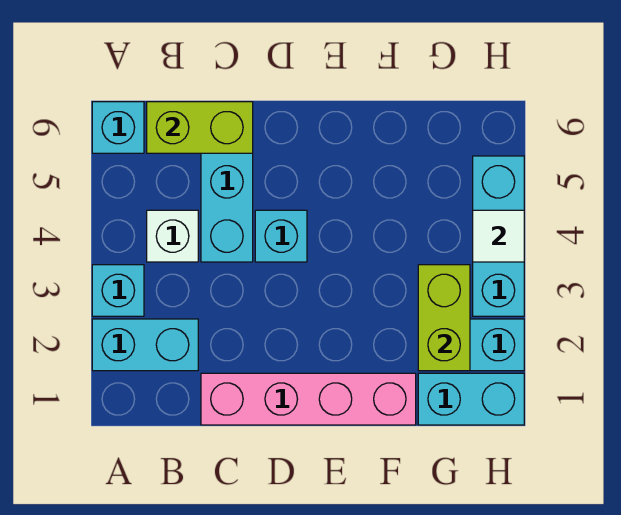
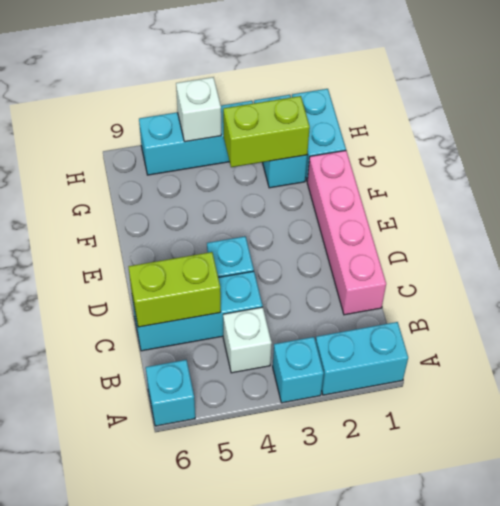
cyan 1x2 brick [92,319,198,371] -> cyan 1x2 brick turned to [316,322,408,395]
lime 1x2 brick [147,102,253,153] -> lime 1x2 brick turned to [129,252,221,327]
white 1x1 tile [473,210,524,262] -> white 1x1 brick [176,77,221,142]

